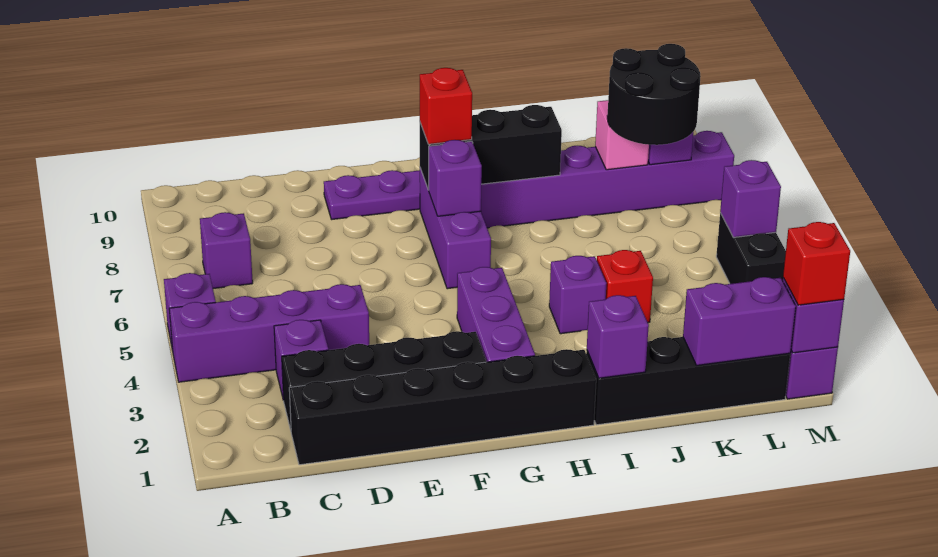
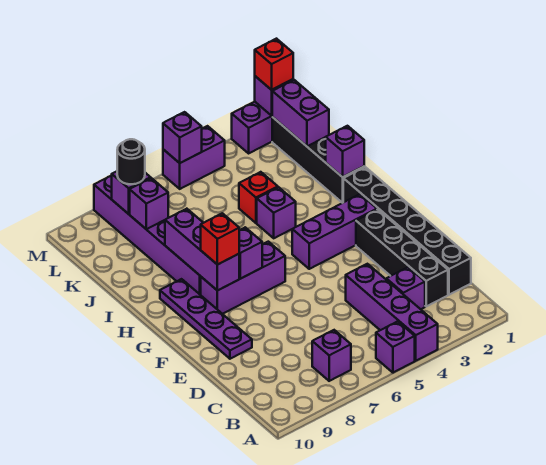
black 1x3 brick [420,105,562,190] -> purple 1x3 brick [165,209,239,291]
black 2x2 round brick [607,44,701,145] -> black 1x1 round brick [117,139,145,184]
pink 1x1 brick [595,100,649,170] -> purple 1x1 brick [130,178,168,229]
black 1x2 brick [716,213,786,284] -> purple 1x2 brick [163,126,225,189]

